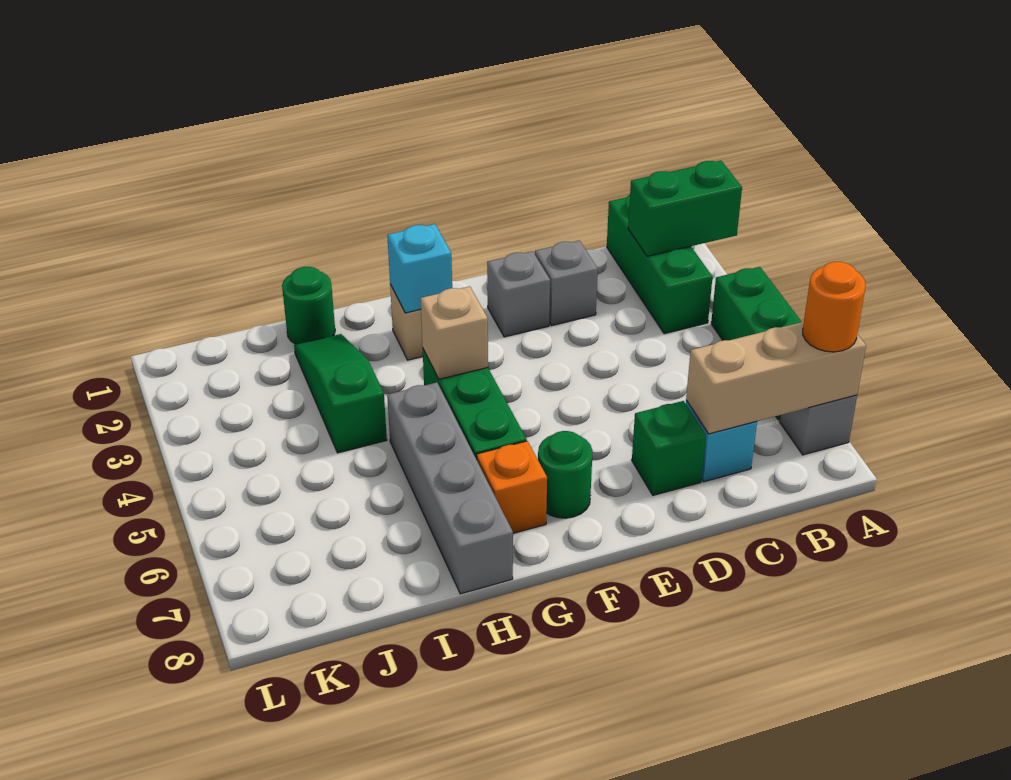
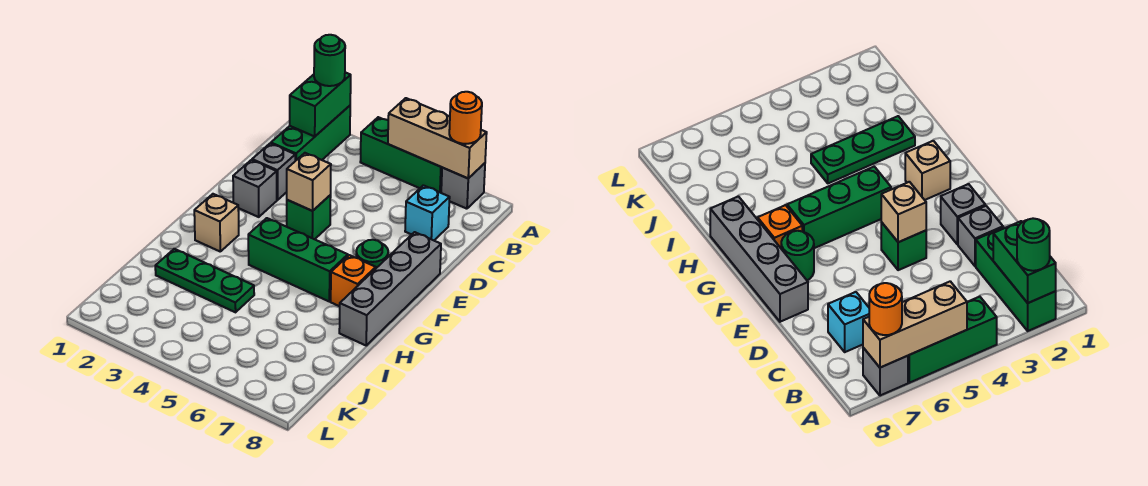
tan 1x3 brick [686,322,866,434] -> tan 1x3 brick turned to [388,98,487,178]
green 1x3 brick [607,195,712,334] -> green 1x3 brick turned to [271,106,350,161]
green 1x1 brick [632,401,706,495] -> green 1x1 brick moved to [287,195,331,239]
cyan 1x1 brick [387,224,452,313] -> none
tan 1x1 brick [421,286,488,379] -> tan 1x1 brick moved to [287,153,331,211]
grey 1x4 brick [387,382,513,594] -> grey 1x4 brick turned to [339,232,441,345]
green 1x1 round brick [282,267,335,344] -> green 1x1 round brick moved to [314,35,345,86]
green 1x3 slope [294,334,387,453] -> green 1x3 plate [155,249,254,312]

